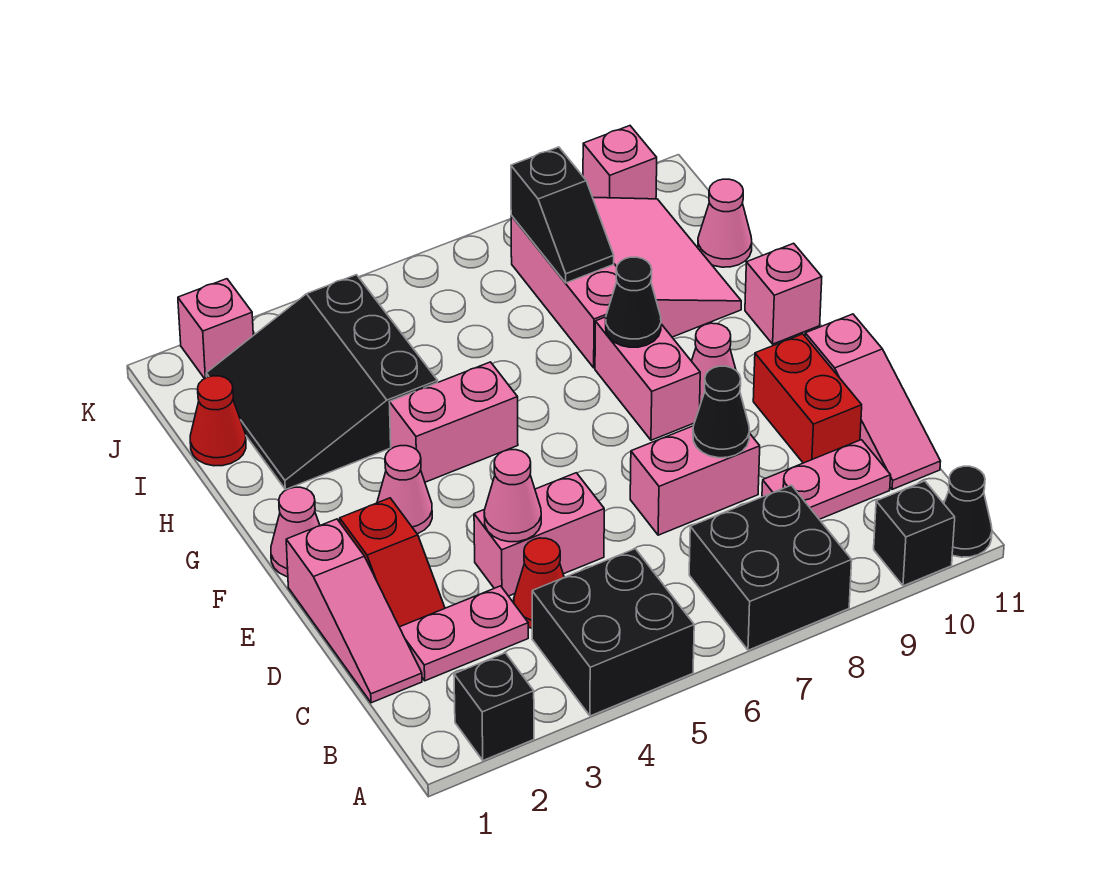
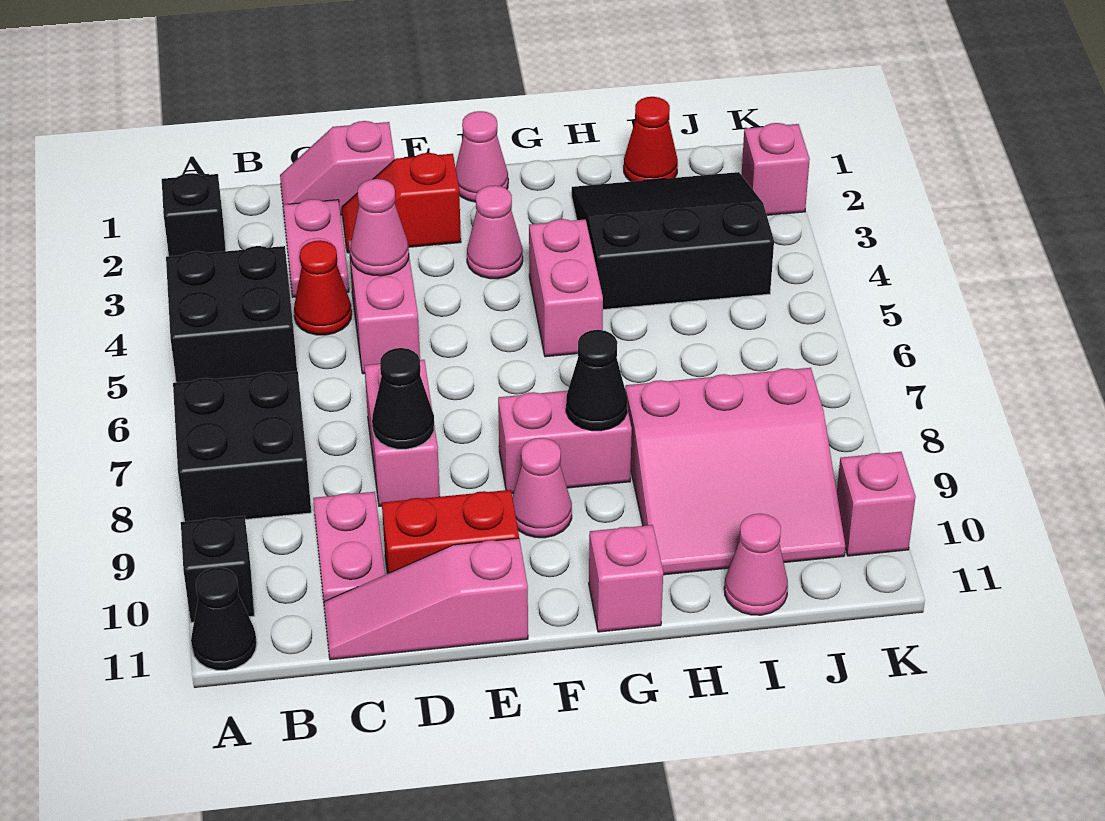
pink 1x3 slope [286,519,422,703] -> pink 1x2 slope [280,121,395,215]
black 1x2 slope [511,147,614,283] -> none

